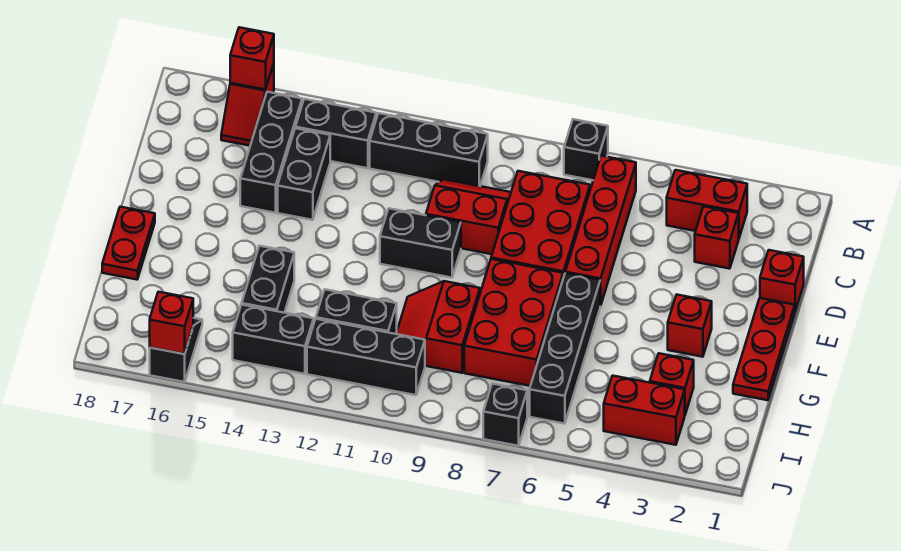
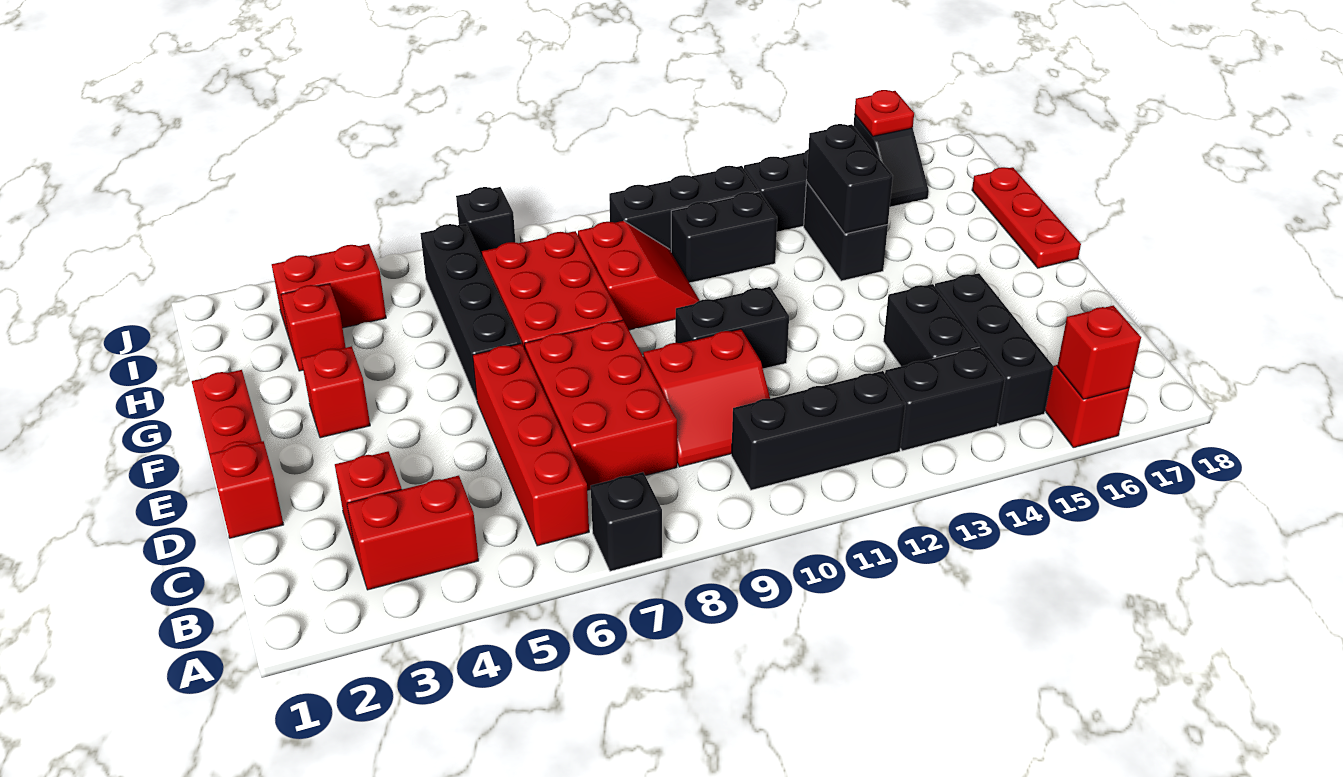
red 1x2 plate [102,207,155,280] -> red 1x3 plate [972,167,1081,268]
none -> black 1x2 brick [807,124,893,234]
red 1x1 brick [150,292,193,354] -> red 1x1 plate [855,90,914,136]

